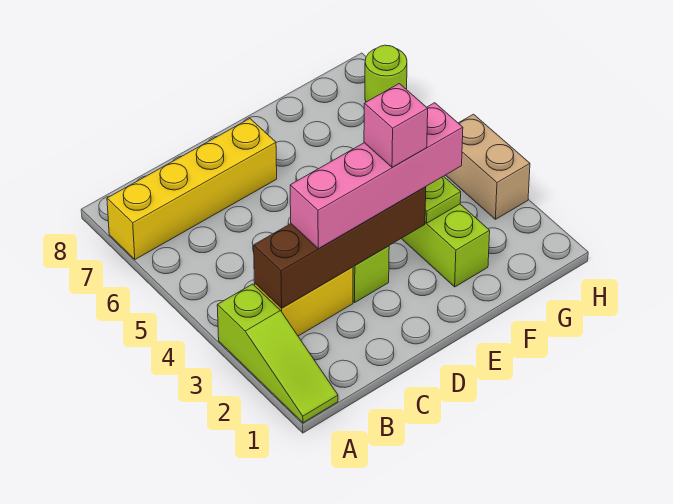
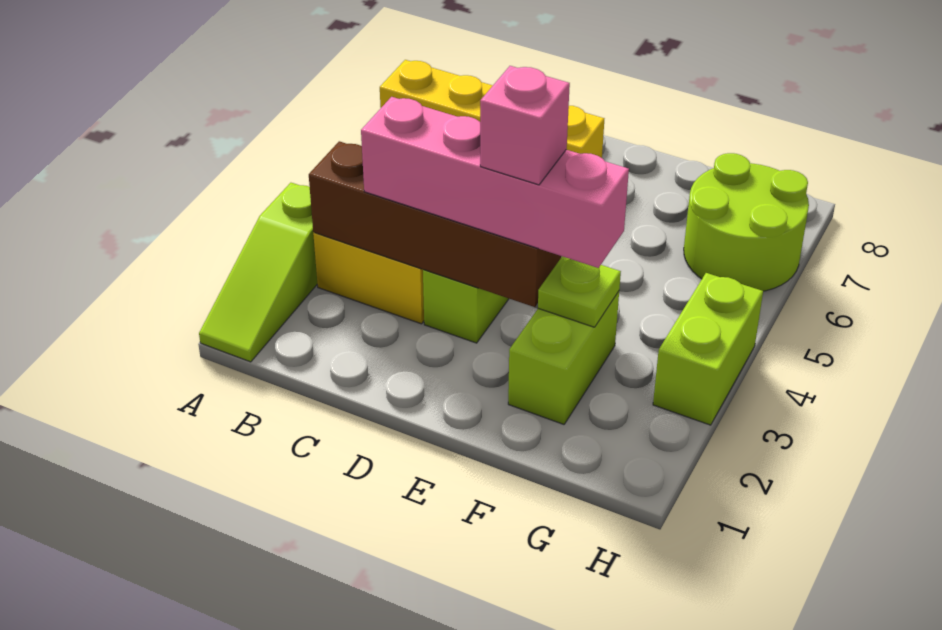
tan 1x2 brick [446,114,530,219] -> lime 1x2 brick [653,273,763,425]
lime 1x1 round brick [365,45,407,102] -> lime 2x2 round brick [684,153,809,291]

